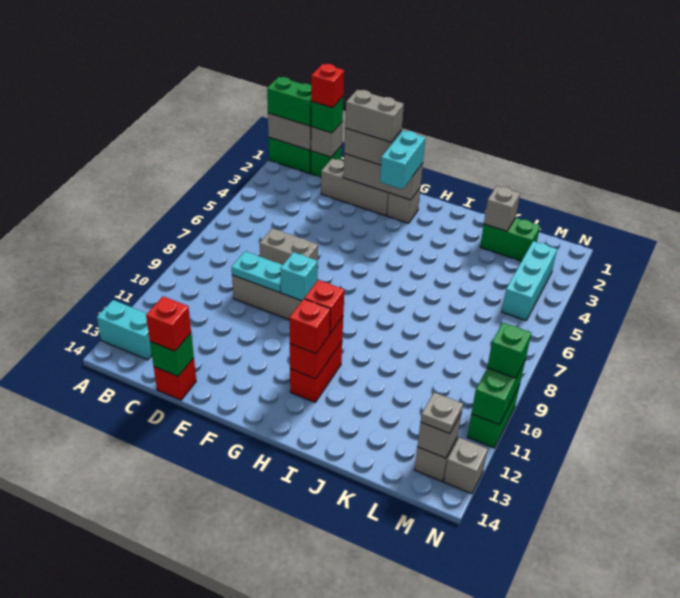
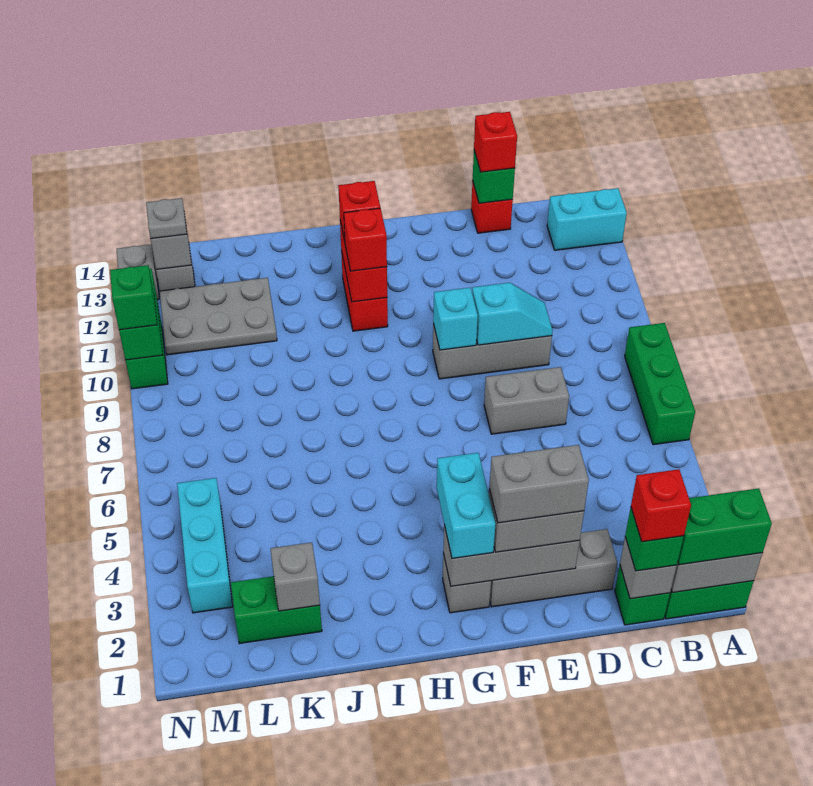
none -> green 1x3 brick [625,323,695,445]
cyan 1x2 plate [232,251,283,292] -> cyan 1x2 slope [472,283,553,345]
none -> grey 2x3 plate [160,278,277,355]

